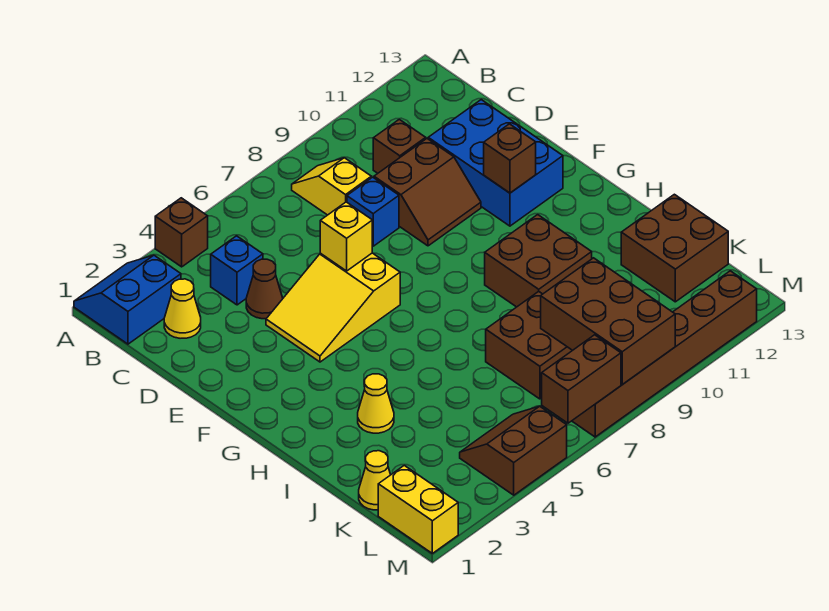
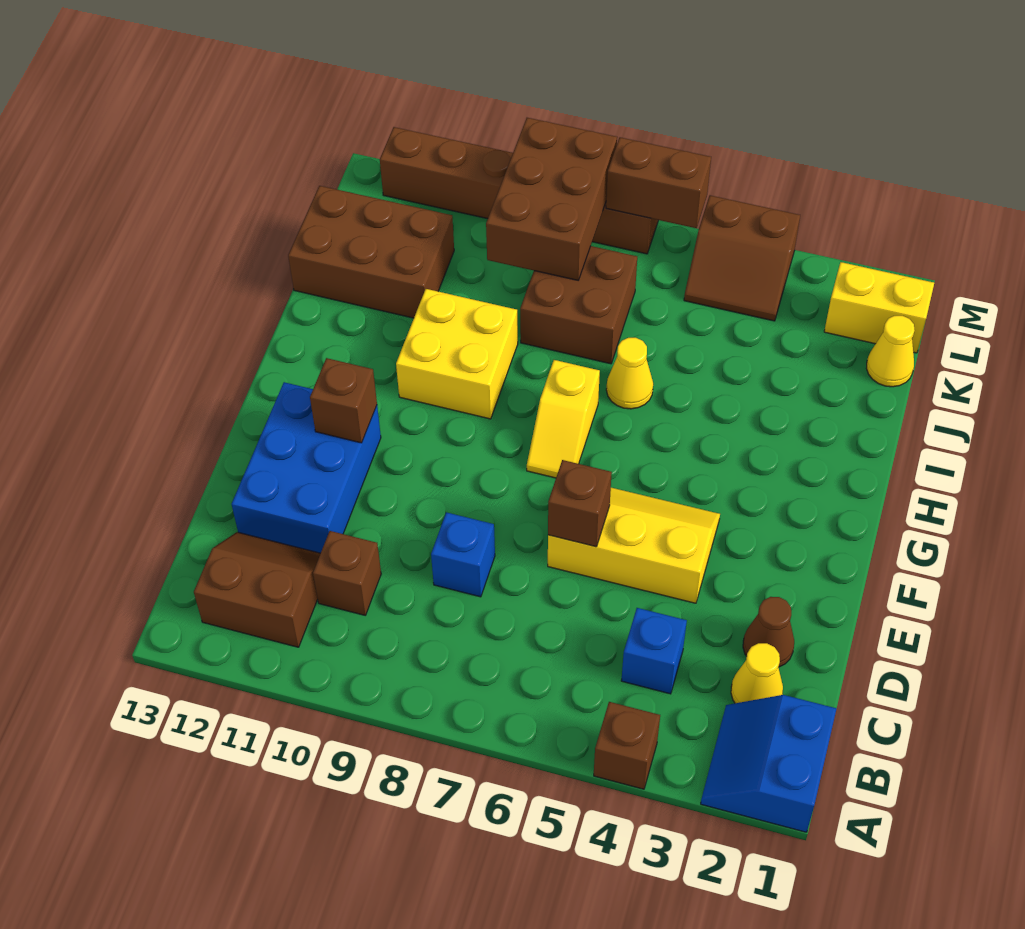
blue 2x2 slope [74,255,181,344] -> blue 2x2 slope turned to [701,695,837,832]
yellow 1x2 slope [292,158,371,215] -> yellow 1x2 slope moved to [527,360,600,478]
brown 1x1 cone [246,259,283,319] -> brown 1x1 cone moved to [743,597,794,667]
brown 2x2 slope [374,139,481,246] -> brown 2x2 slope moved to [194,532,321,647]
yellow 2x3 slope [266,253,400,362] -> yellow 2x3 slope turned to [548,488,720,603]
yellow 1x1 brick [320,202,372,271] -> brown 1x1 brick [548,460,612,547]
brown 2x2 brick [485,215,592,307] -> yellow 2x2 brick [396,289,518,419]
yellow 1x1 cone [358,374,394,433] -> yellow 1x1 cone moved to [606,338,653,409]
brown 2x2 brick [621,194,728,302] -> brown 2x3 brick [288,186,454,318]
yellow 1x2 brick [378,465,458,553] -> yellow 1x2 brick turned to [824,262,934,353]

